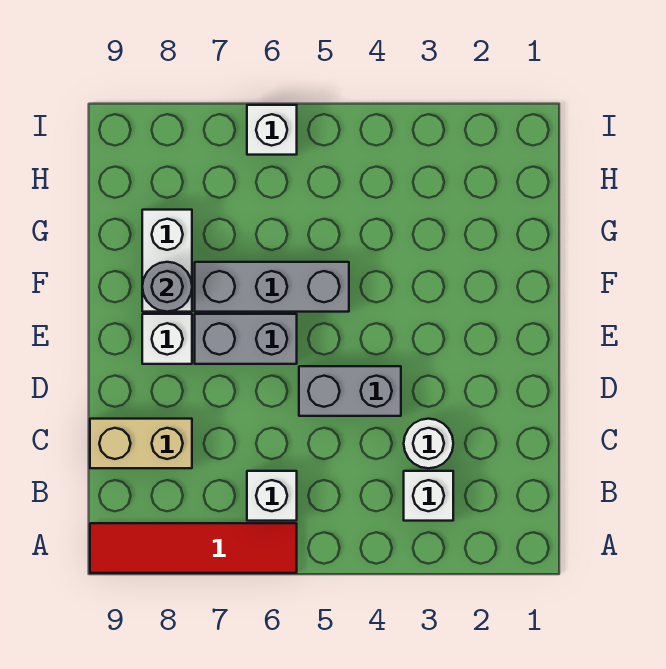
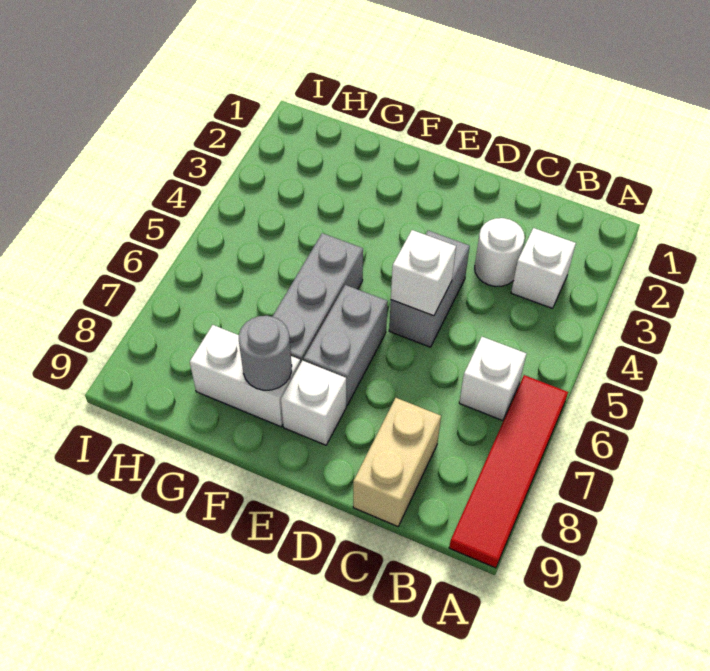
white 1x1 brick [247,105,297,155] -> white 1x1 brick moved to [391,230,456,316]

